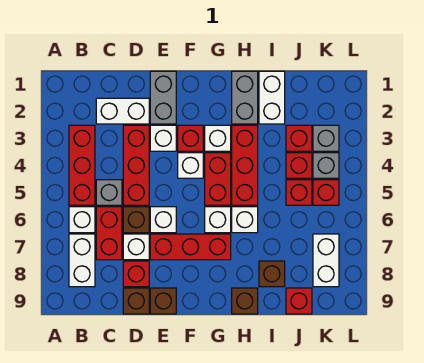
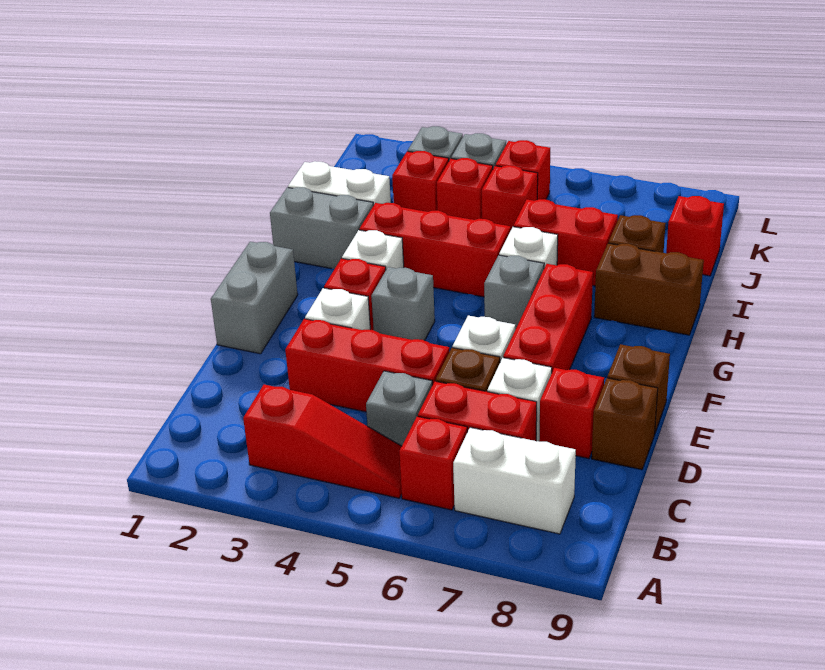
red 1x3 brick [69,125,95,205] -> red 1x3 slope [243,385,402,498]
white 1x1 brick [69,207,95,233] -> red 1x1 brick [399,416,467,510]
white 1x2 brick [96,98,149,124] -> none
grey 1x2 brick [150,71,176,124] -> grey 1x2 brick turned to [211,242,298,354]
white 1x1 brick [178,153,203,178] -> grey 1x1 brick [371,267,435,341]
red 1x2 brick [205,153,231,205] -> red 1x2 brick moved to [513,199,618,286]
white 1x1 brick [205,207,231,233] -> grey 1x1 brick [484,255,544,329]
brown 1x1 brick [232,288,258,314] -> brown 1x2 brick [594,243,704,335]
white 1x2 brick [313,234,339,287] -> none

